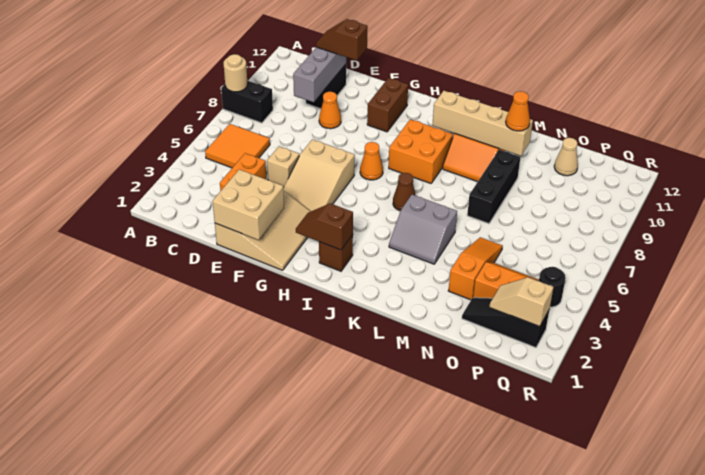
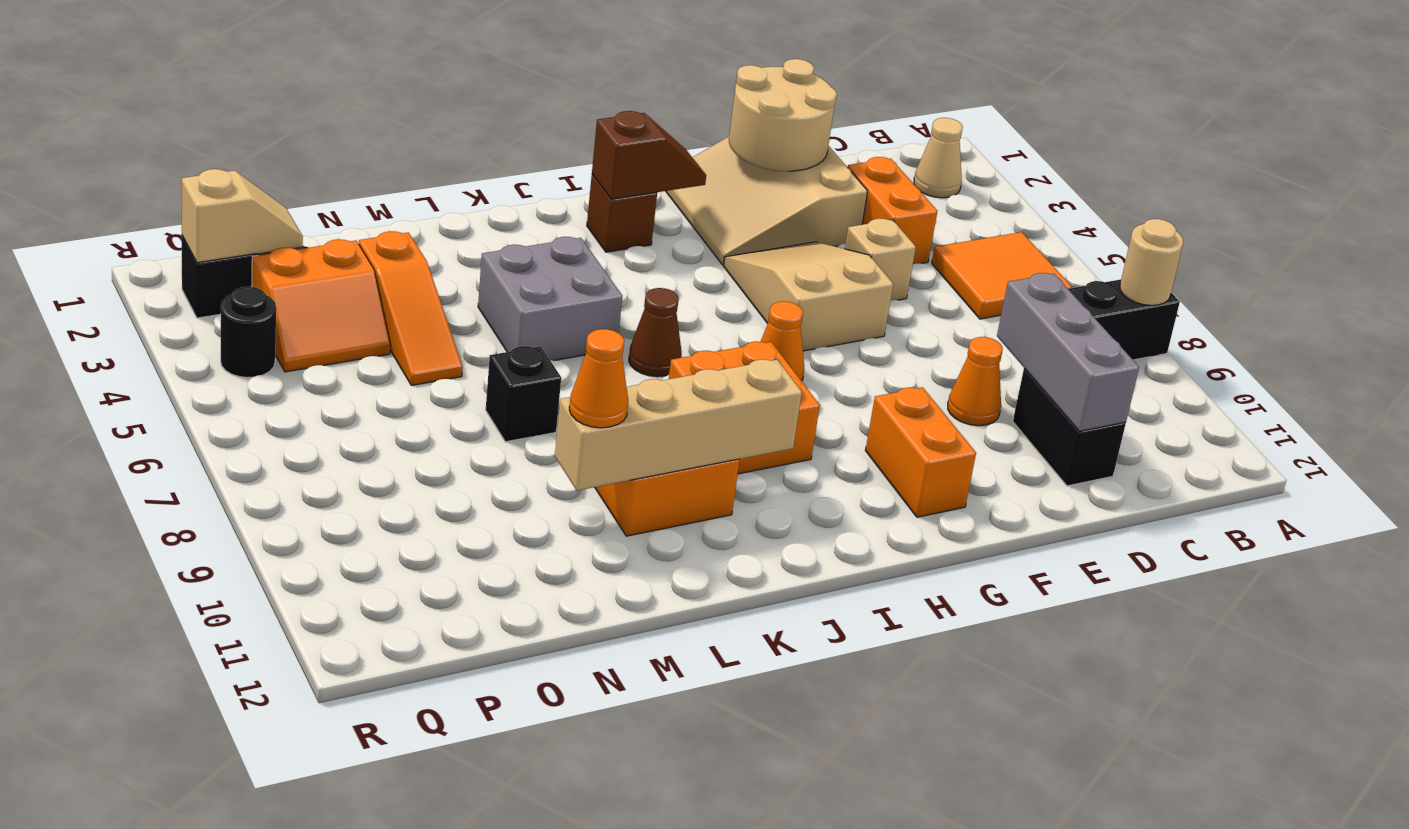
brown 1x2 slope [316,19,368,60] -> none
tan 2x2 brick [212,169,284,240] -> tan 2x2 round brick [729,59,837,171]
brown 1x2 brick [367,78,408,132] -> orange 1x2 brick [865,387,976,517]
grey 2x2 slope [389,195,457,264] -> grey 2x2 brick [478,237,622,361]
black 1x3 brick [467,150,520,224] -> black 1x1 brick [486,346,561,442]
tan 1x1 cone [554,138,578,176] -> tan 1x1 cone moved to [914,118,963,198]

